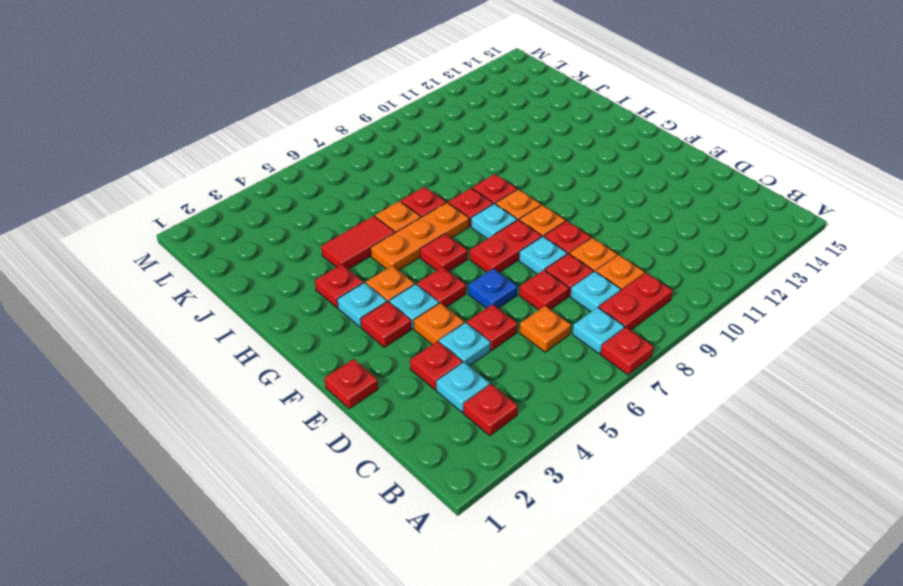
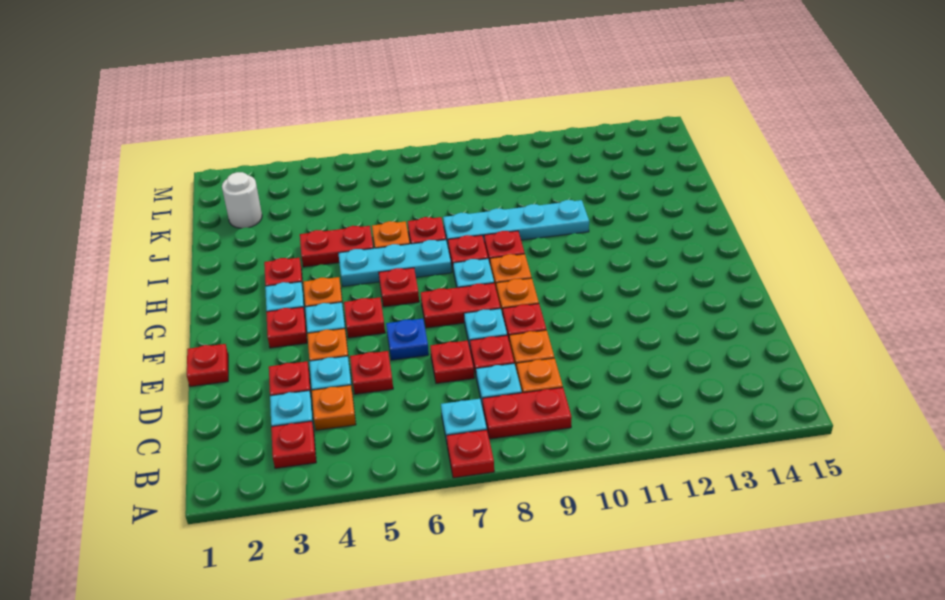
orange 1x1 plate [520,306,571,352] -> orange 1x1 plate moved to [312,385,356,430]
orange 1x3 plate [371,203,469,271] -> cyan 1x3 plate [338,240,452,286]
red 1x2 tile [321,216,395,269] -> red 1x2 plate [300,226,373,267]
none -> cyan 1x4 plate [443,200,589,245]
none -> white 1x1 round brick [222,172,262,228]

